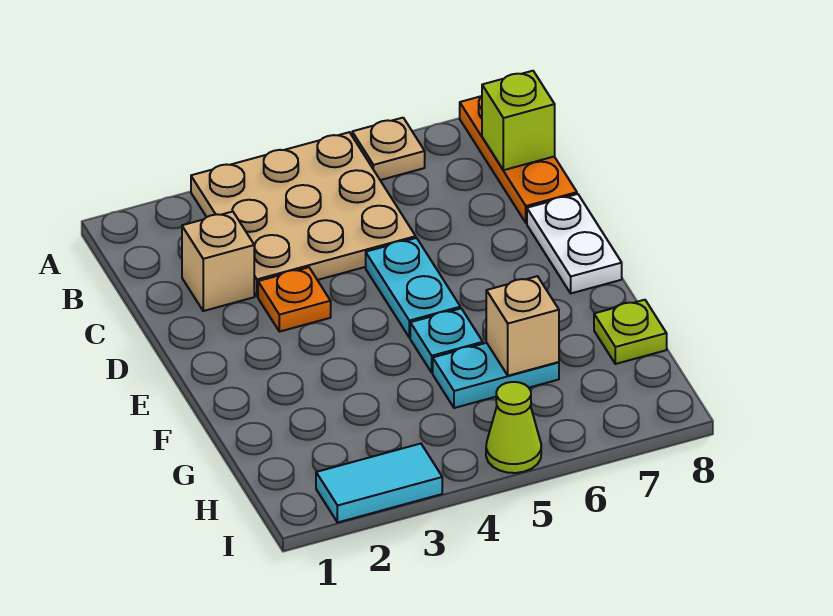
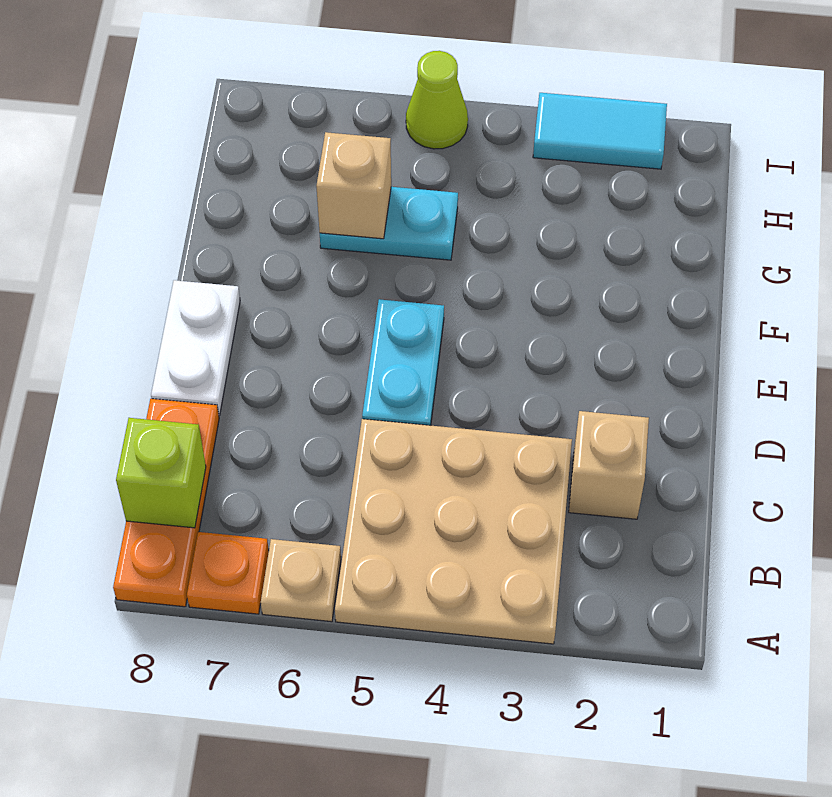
orange 1x1 plate [258,267,331,332] -> orange 1x1 plate moved to [187,532,269,614]
cyan 1x1 plate [410,309,483,373] -> none
lime 1x1 plate [594,300,667,364] -> none

